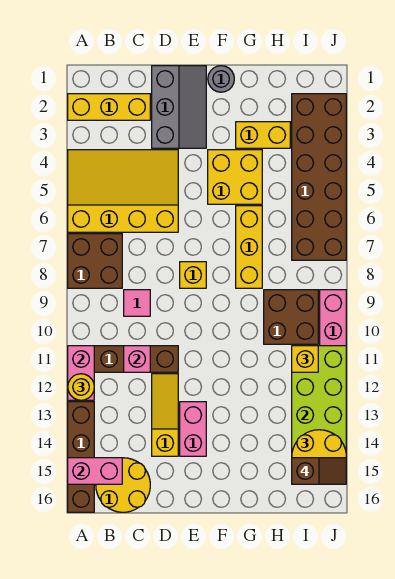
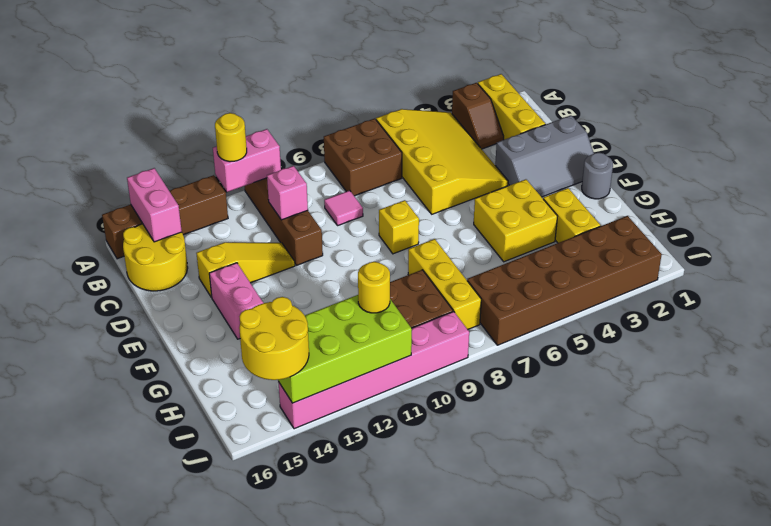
pink 1x2 brick [180,402,206,456] -> pink 1x2 brick turned to [209,263,263,339]
yellow 1x3 brick [236,206,262,288] -> yellow 1x3 brick turned to [408,239,481,329]
yellow 1x1 brick [292,346,318,372] -> yellow 1x1 round brick [358,262,390,313]
brown 1x2 slope [292,458,346,484] -> brown 1x2 slope moved to [452,83,504,149]

